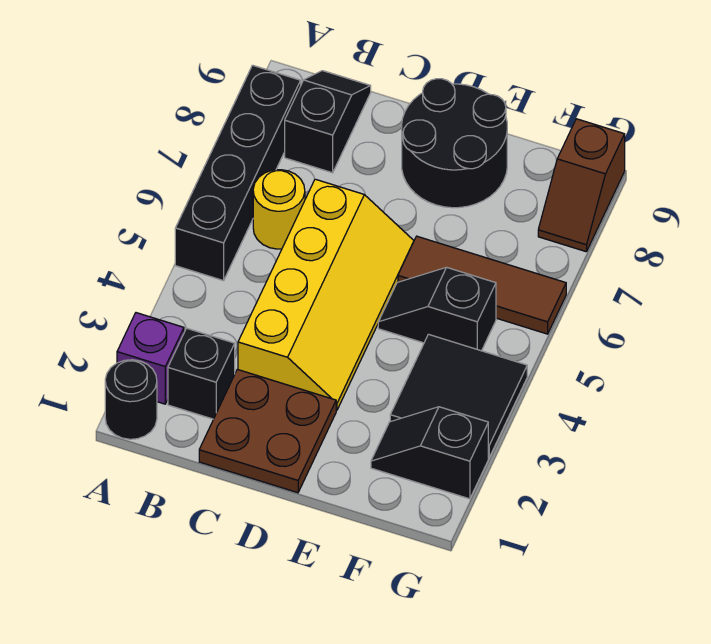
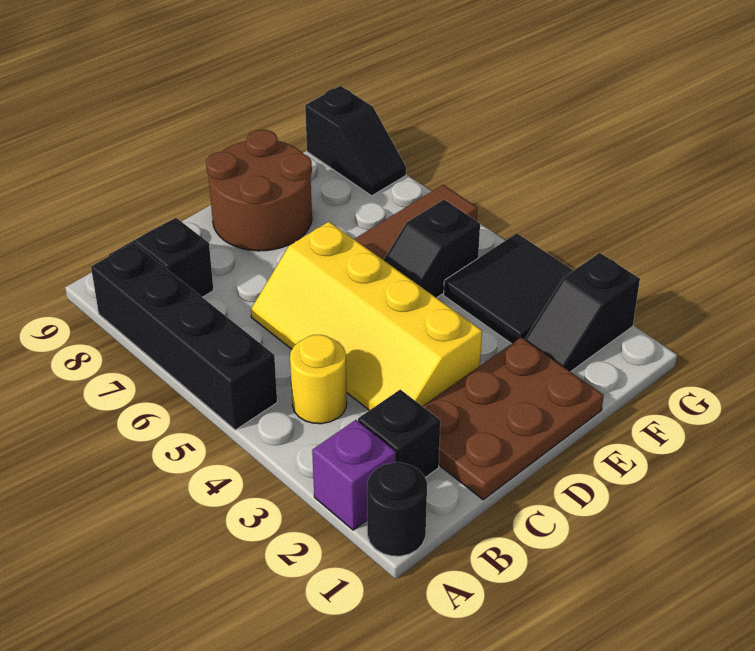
yellow 1x1 round brick [253,170,305,249] -> yellow 1x1 round brick moved to [290,335,347,424]
brown 2x2 plate [199,369,336,493] -> brown 2x3 plate [423,337,604,500]
yellow 2x4 slope [238,179,414,410] -> yellow 2x4 slope turned to [251,222,482,410]
black 2x2 round brick [402,79,507,208] -> brown 2x2 round brick [206,130,312,251]
brown 1x2 slope [538,119,625,252] -> black 1x2 slope [305,86,406,196]

